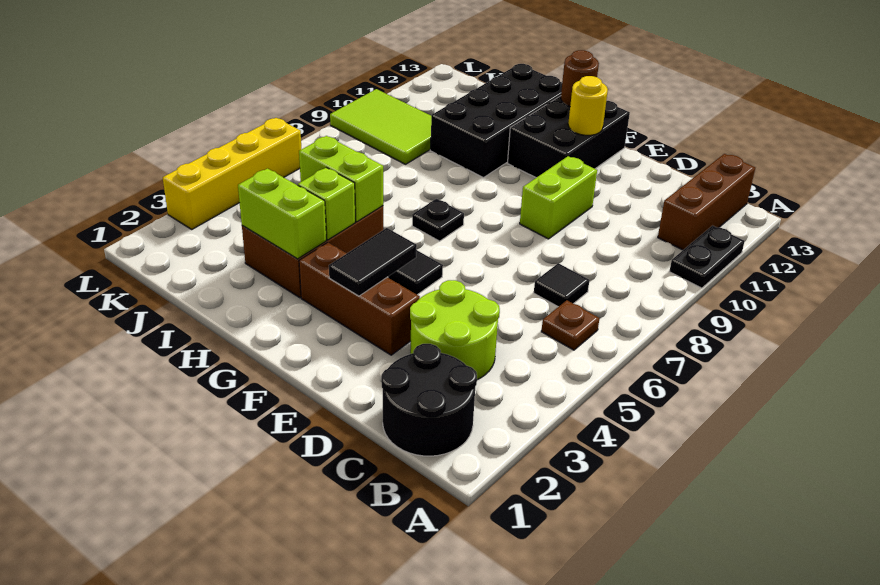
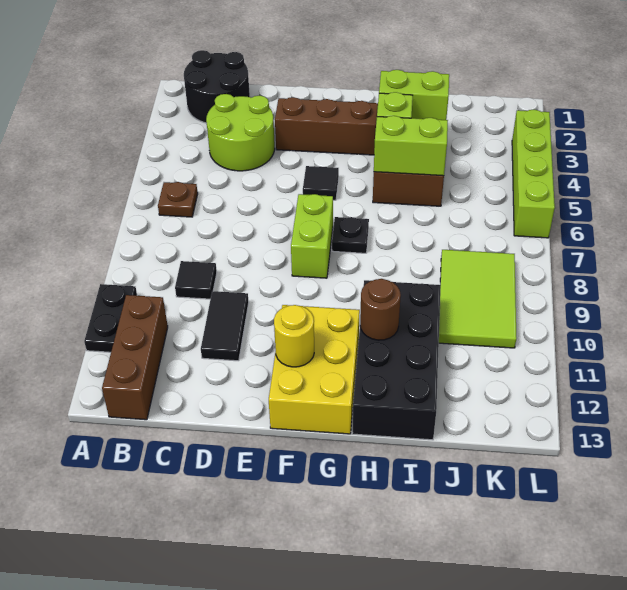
black 1x1 tile [534,263,590,307] -> black 1x1 tile moved to [175,261,217,299]
lime 1x2 brick [520,156,597,239] -> lime 1x2 brick moved to [291,194,333,278]
black 1x2 tile [329,228,417,296] -> black 1x2 tile moved to [201,291,249,361]
black 2x3 brick [508,96,630,178] -> yellow 2x3 brick [269,305,360,434]
brown 1x1 round brick [561,50,599,106] -> brown 1x1 round brick moved to [360,279,401,340]
lime 2x3 tile [330,89,431,164] -> lime 2x3 tile turned to [439,250,517,348]
yellow 1x4 brick [163,118,301,229] -> lime 1x4 brick [512,110,555,238]

